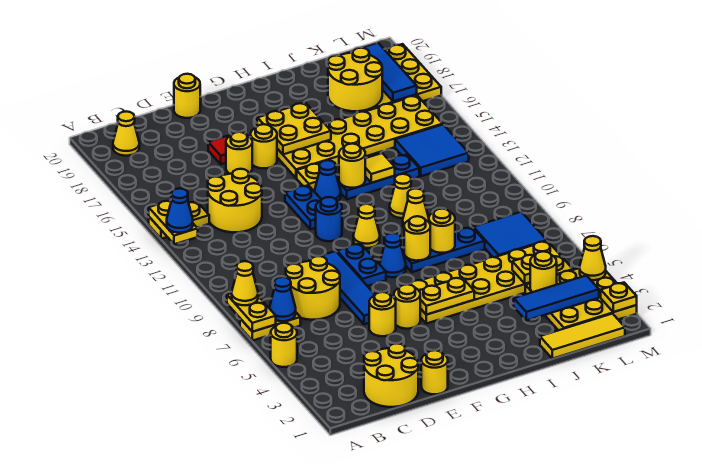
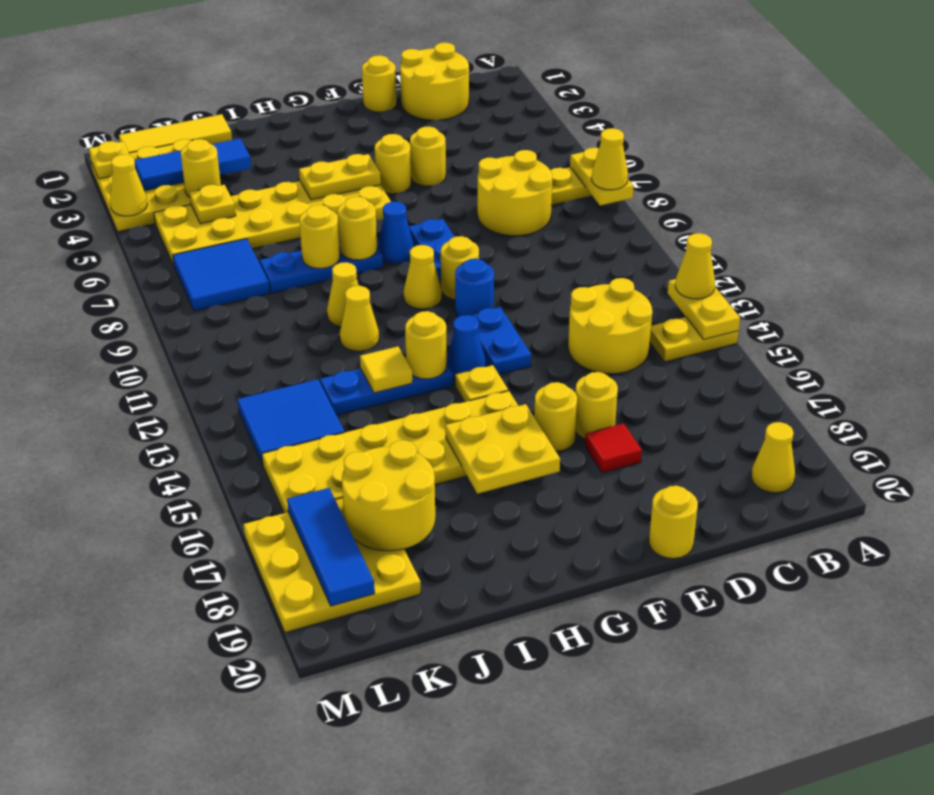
yellow 1x1 round brick [271,323,297,367] -> yellow 1x1 round brick moved to [441,236,479,300]
blue 1x1 cone [167,189,193,233] -> yellow 1x1 cone [676,233,715,299]
blue 1x1 cone [269,277,296,321] -> none
blue 1x4 tile [321,251,375,324] -> none

